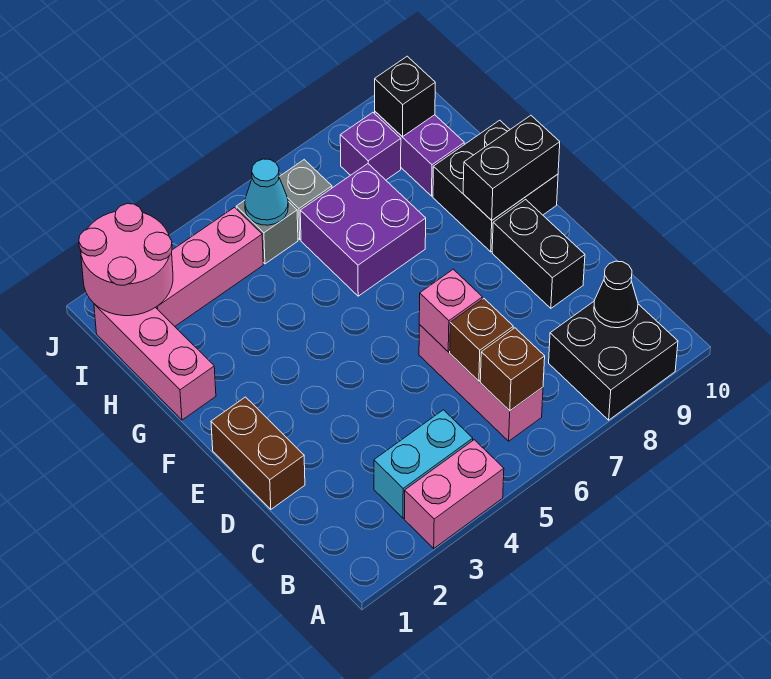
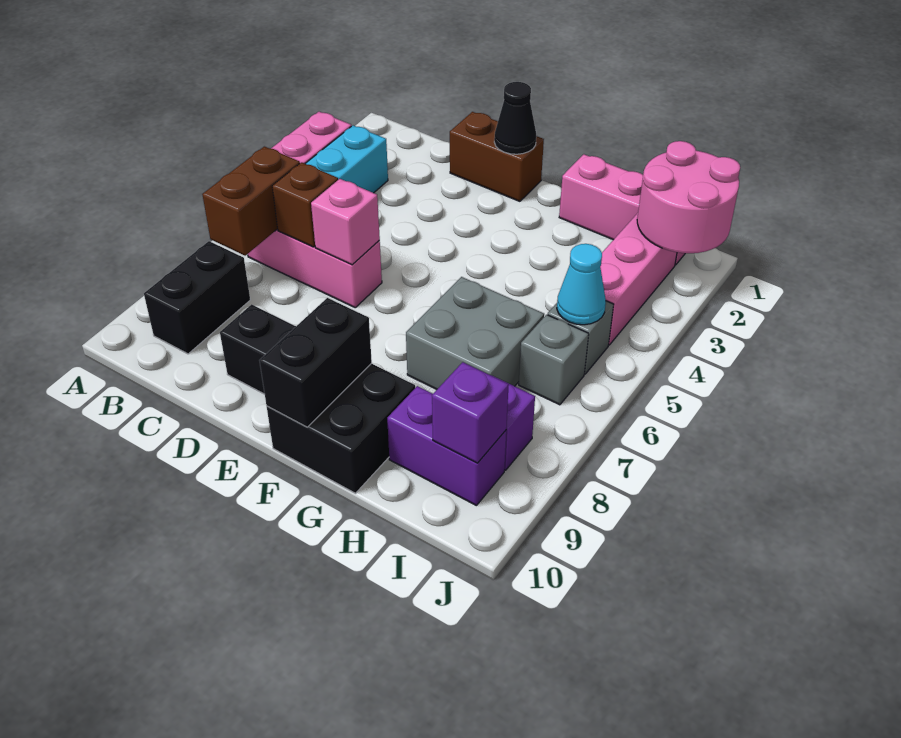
black 2x2 brick [549,302,678,420] -> black 1x2 brick [144,241,250,354]
brown 1x1 brick [480,328,545,411] -> brown 1x2 brick [202,147,300,255]
black 1x1 cone [594,261,638,328] -> black 1x1 cone moved to [494,82,536,154]
purple 2x2 brick [300,164,426,296] -> grey 2x2 brick [406,277,544,389]
black 1x1 brick [375,56,435,137] -> purple 1x1 brick [432,362,509,463]

